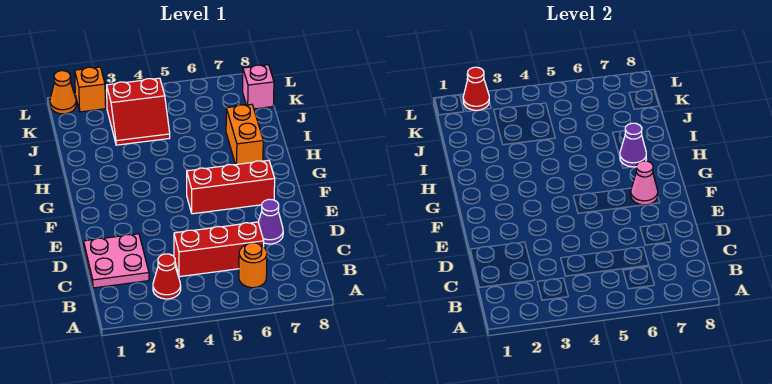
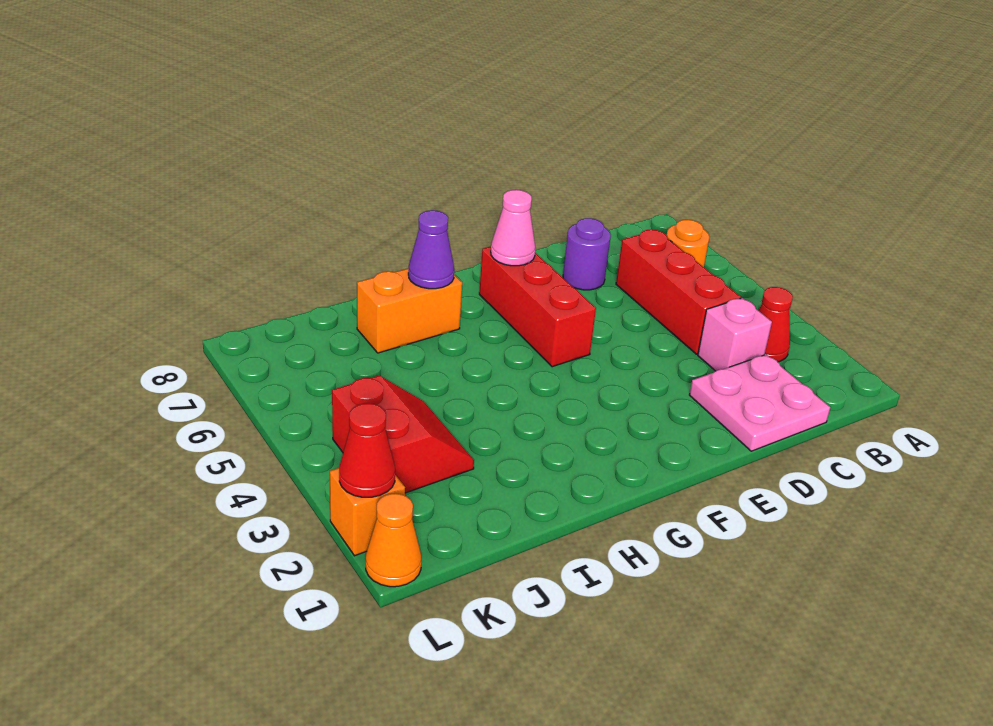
purple 1x1 cone [258,199,283,244] -> purple 1x1 round brick [563,218,611,290]
pink 1x1 brick [243,65,274,109] -> pink 1x1 brick moved to [698,298,772,371]

